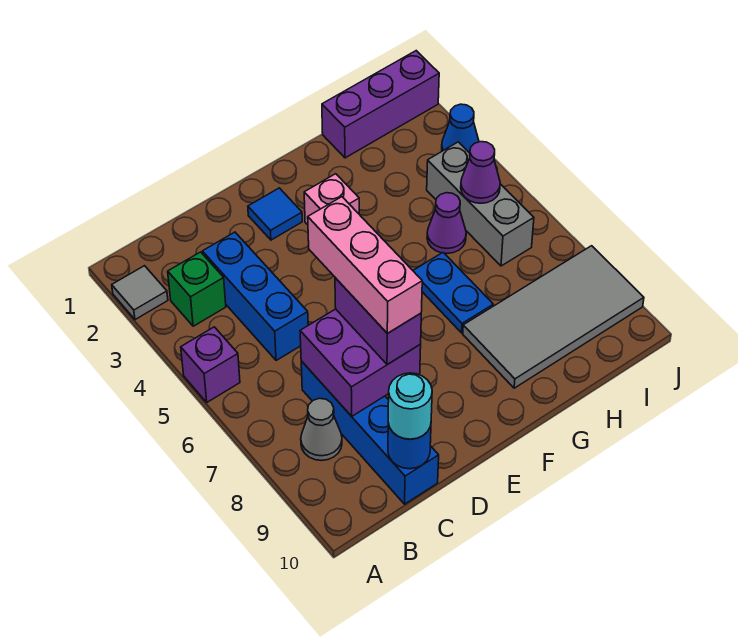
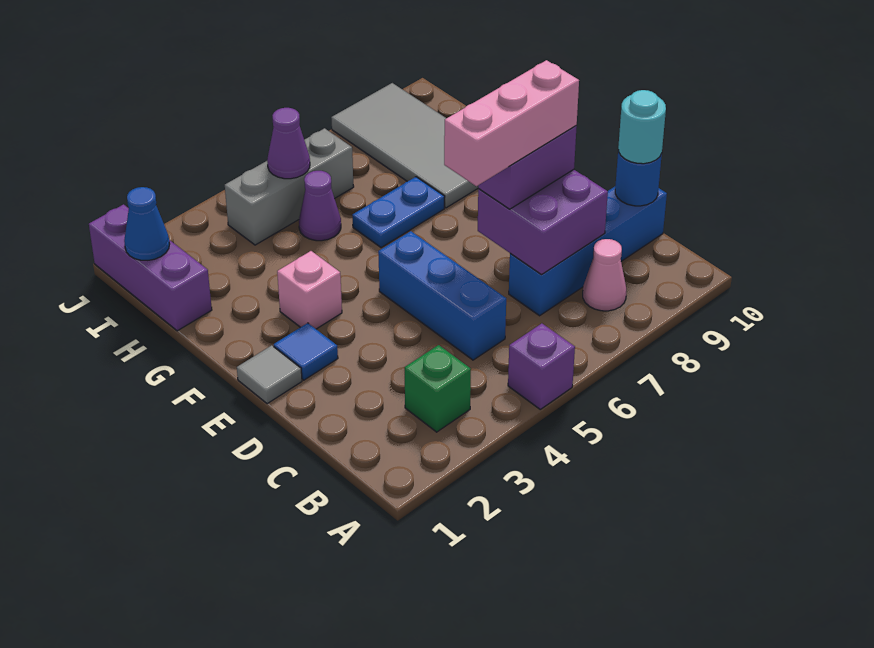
grey 1x1 tile [112,266,168,320] -> grey 1x1 tile moved to [237,345,302,404]
grey 1x1 cone [301,398,342,461] -> pink 1x1 cone [583,239,626,311]
blue 1x3 brick [202,232,308,360] -> blue 1x3 brick turned to [378,231,506,360]
blue 1x1 cone [442,104,479,153] -> blue 1x1 cone moved to [124,187,170,260]

